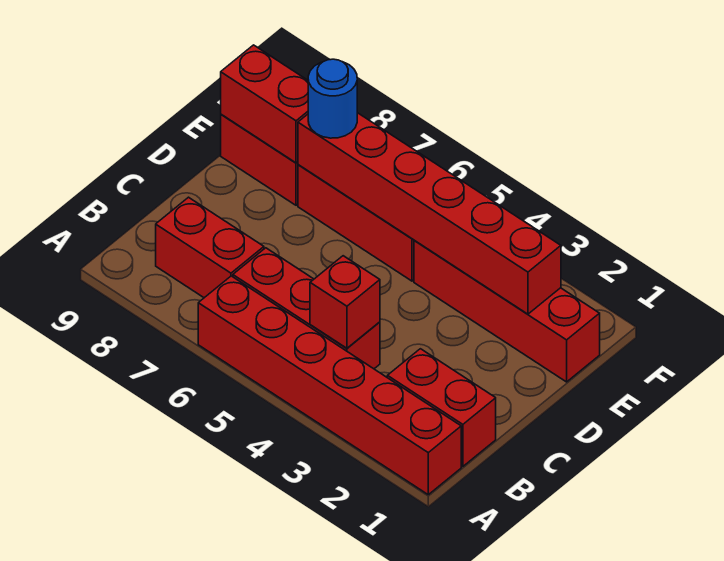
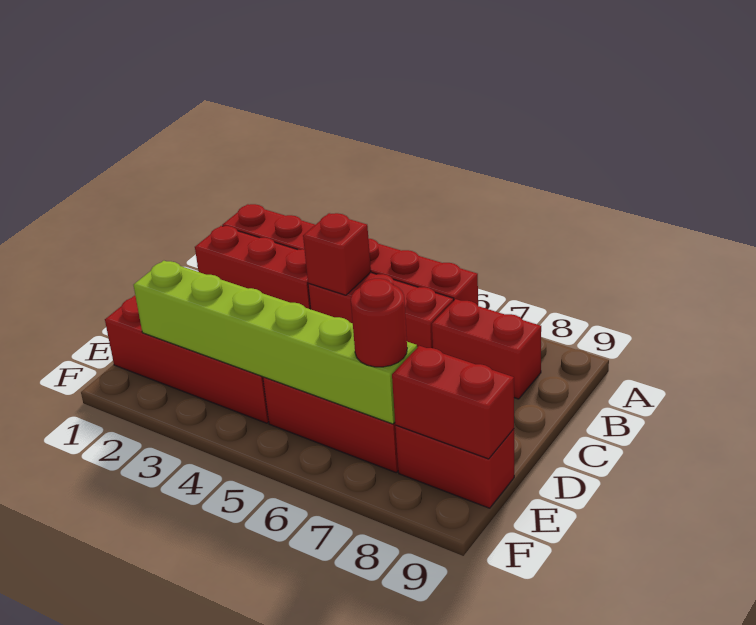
red 1x2 brick [387,349,496,466] -> red 1x3 brick [195,226,311,309]
red 1x6 brick [298,113,561,314] -> lime 1x6 brick [134,261,417,424]
blue 1x1 round brick [308,59,357,138] -> red 1x1 round brick [351,279,407,367]

